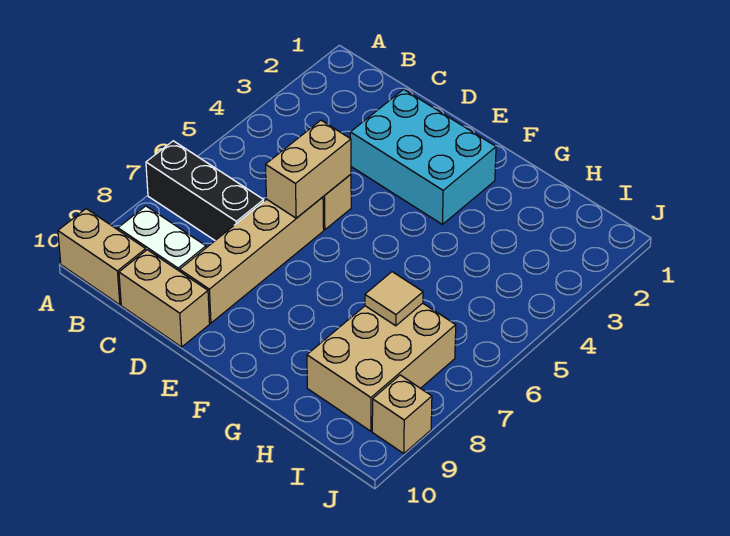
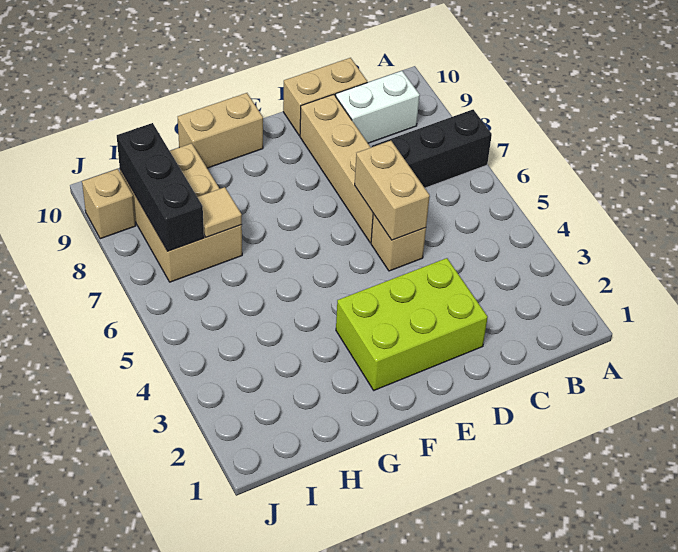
tan 1x2 brick [58,209,146,305] -> tan 1x2 brick moved to [178,93,263,168]
cyan 2x3 brick [350,89,496,224] -> lime 2x3 brick [336,258,488,390]
none -> black 1x3 brick [117,123,204,251]

